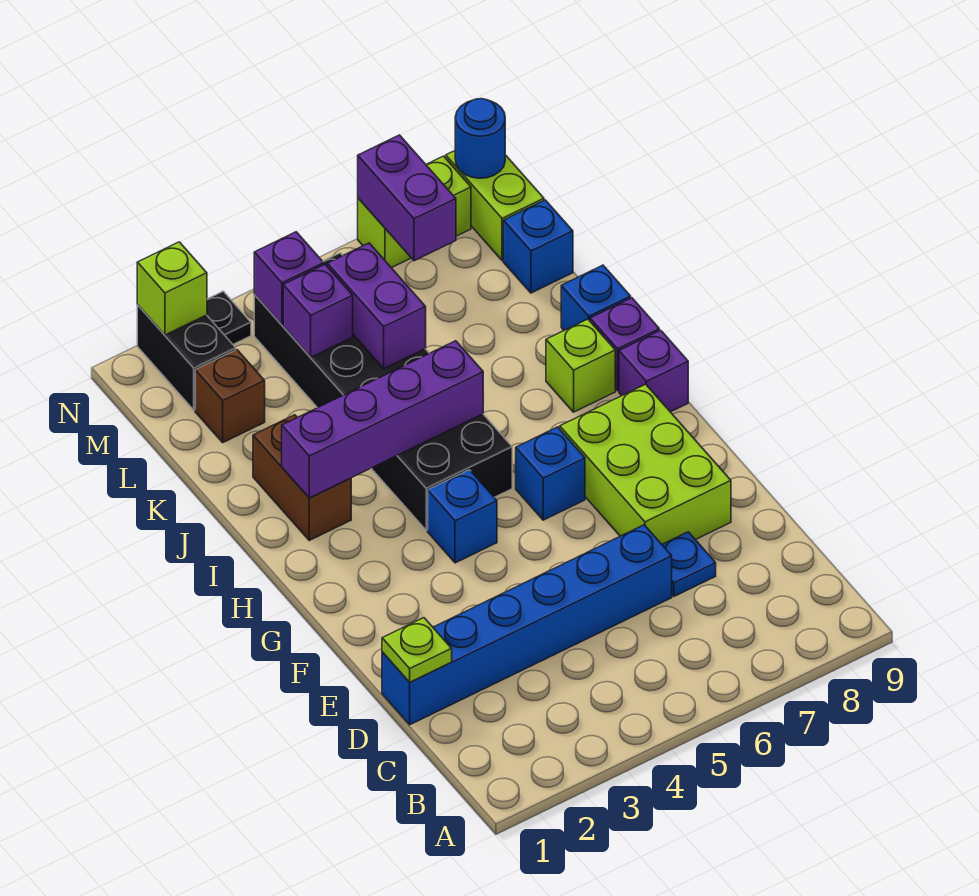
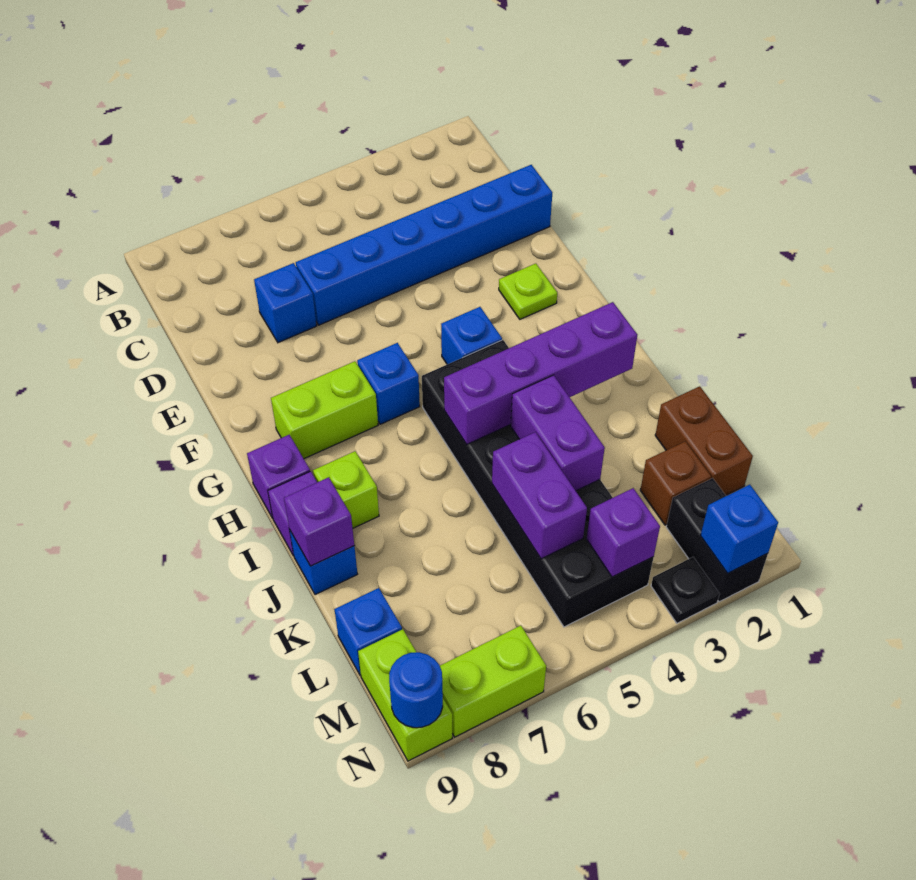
lime 1x1 plate [382,618,452,682] -> lime 1x1 plate moved to [499,264,557,319]
blue 1x1 plate [662,532,716,596] -> blue 1x1 brick [254,263,317,343]
lime 2x3 brick [560,384,731,544] -> lime 1x2 brick [271,361,378,459]
brown 1x2 brick [253,415,351,540] -> brown 1x2 brick moved to [655,386,753,495]
purple 1x1 brick [283,265,353,357] -> purple 1x1 brick moved to [284,477,354,566]
purple 1x2 brick [358,135,456,261] -> purple 1x2 brick moved to [511,375,605,491]
lime 1x1 brick [137,242,207,335] -> blue 1x1 brick [700,485,778,573]

